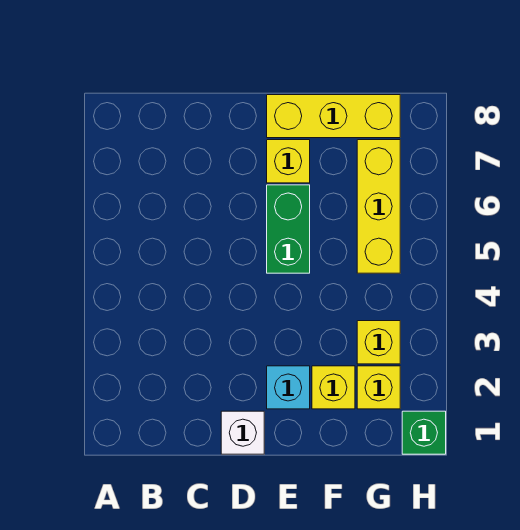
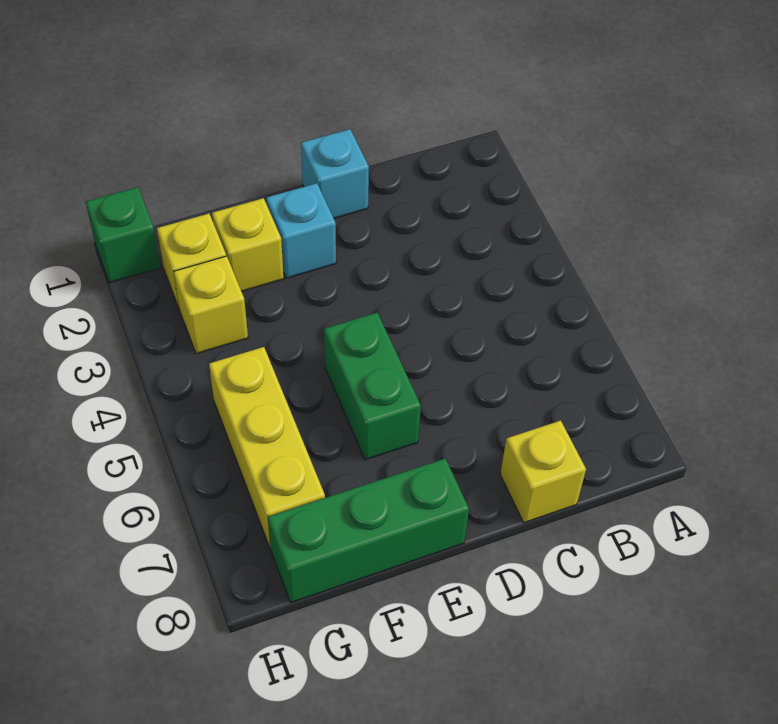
white 1x1 brick [221,411,264,454] -> cyan 1x1 brick [301,129,369,218]
yellow 1x1 brick [267,140,310,183] -> yellow 1x1 brick moved to [500,421,586,523]
yellow 1x3 brick [267,95,400,138] -> green 1x3 brick [268,458,469,602]

